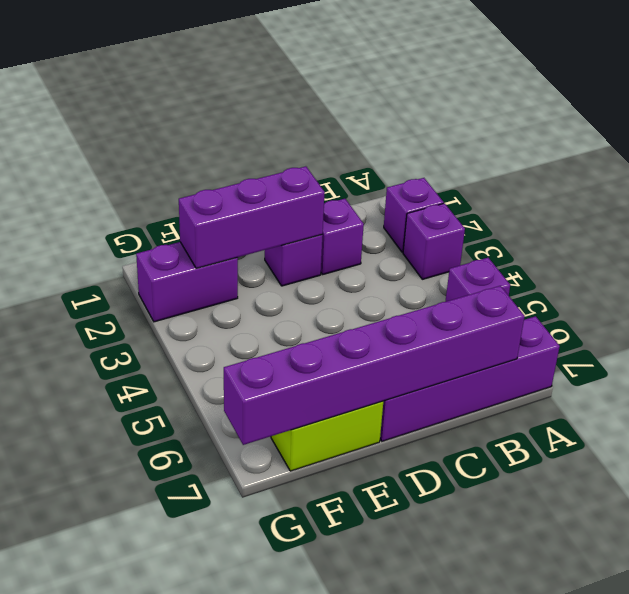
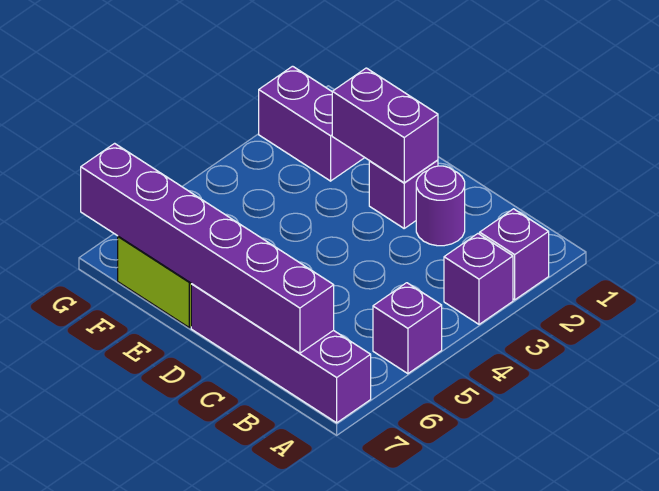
purple 1x1 brick [321,199,364,274] -> purple 1x1 round brick [416,166,465,246]
purple 1x3 brick [179,166,325,268] -> purple 1x2 brick [332,68,438,183]

